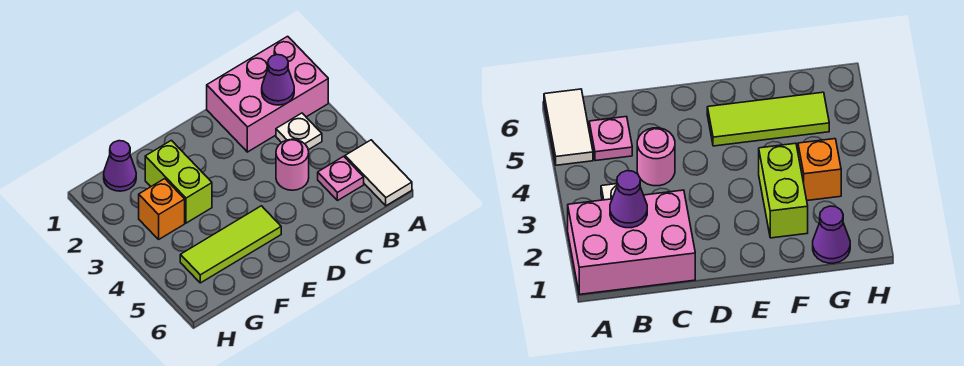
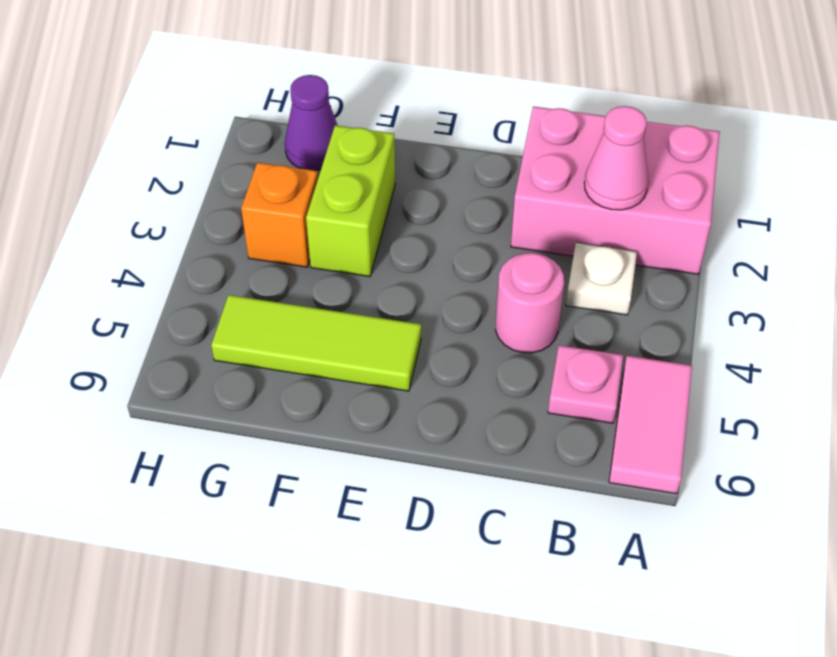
white 1x2 tile [345,140,412,206] -> pink 1x2 tile [609,356,692,494]
purple 1x1 cone [262,55,294,105] -> pink 1x1 cone [584,106,649,210]

